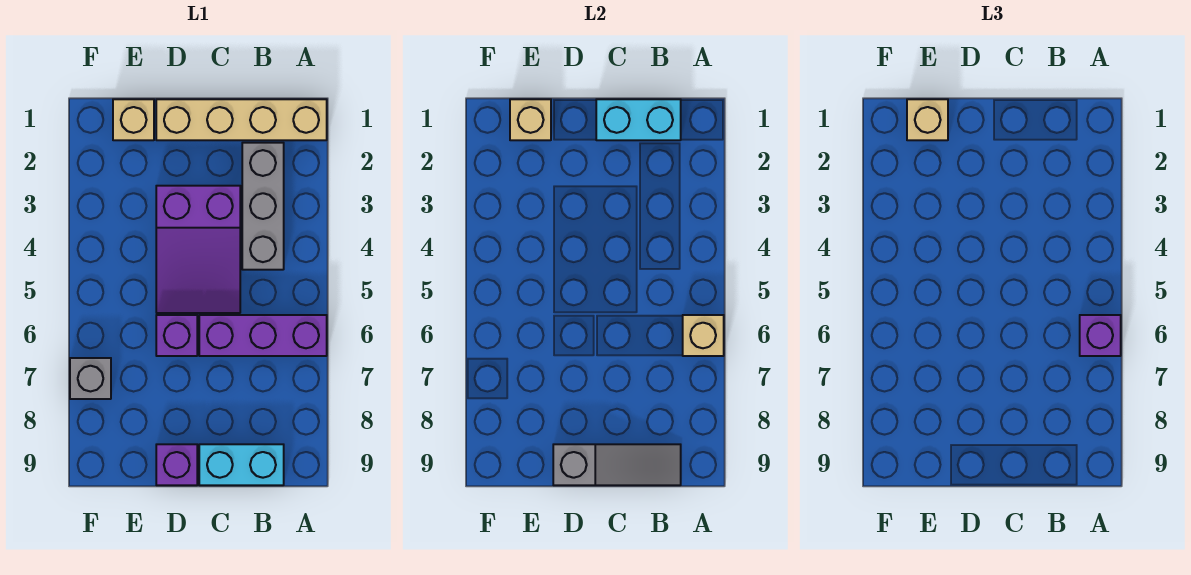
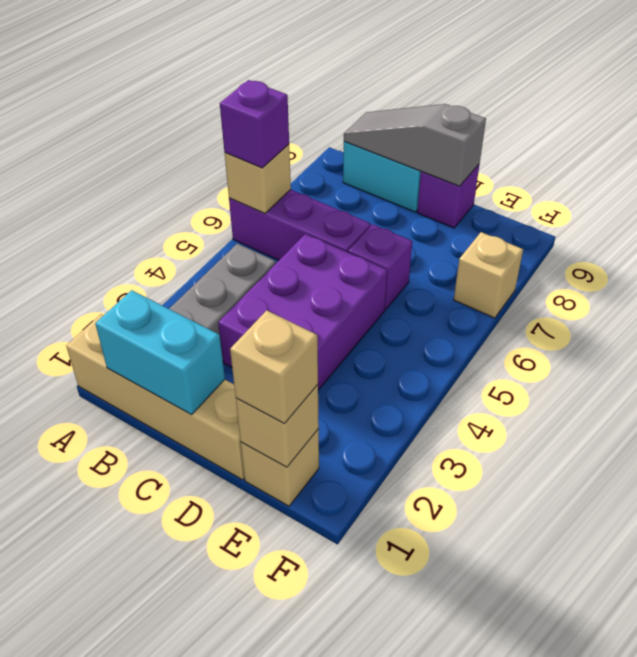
purple 2x3 slope [156,186,240,313] -> purple 2x3 brick [218,234,387,390]
grey 1x1 brick [70,358,111,399] -> tan 1x1 brick [454,232,523,318]

